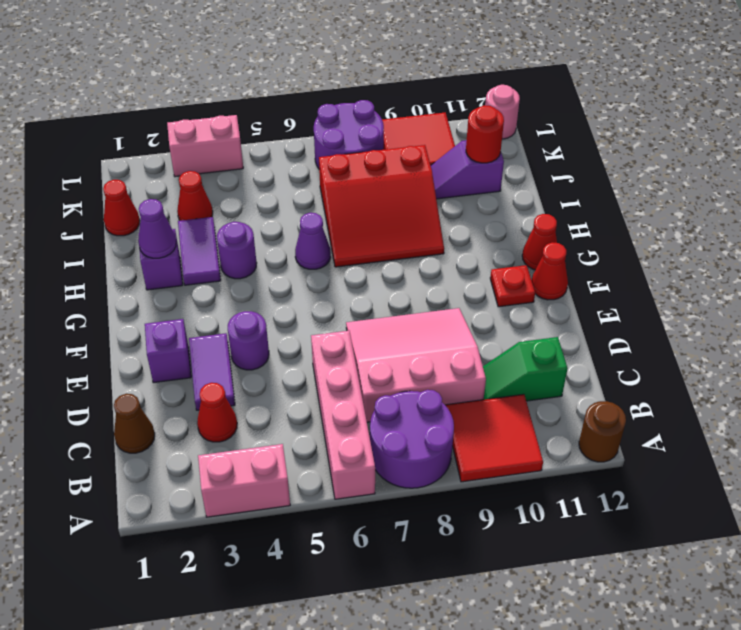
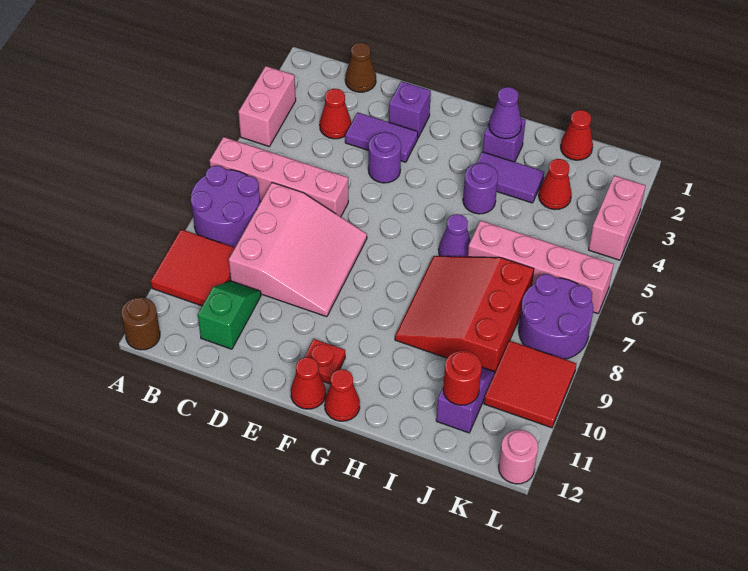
none -> pink 1x4 brick [468,221,614,314]

